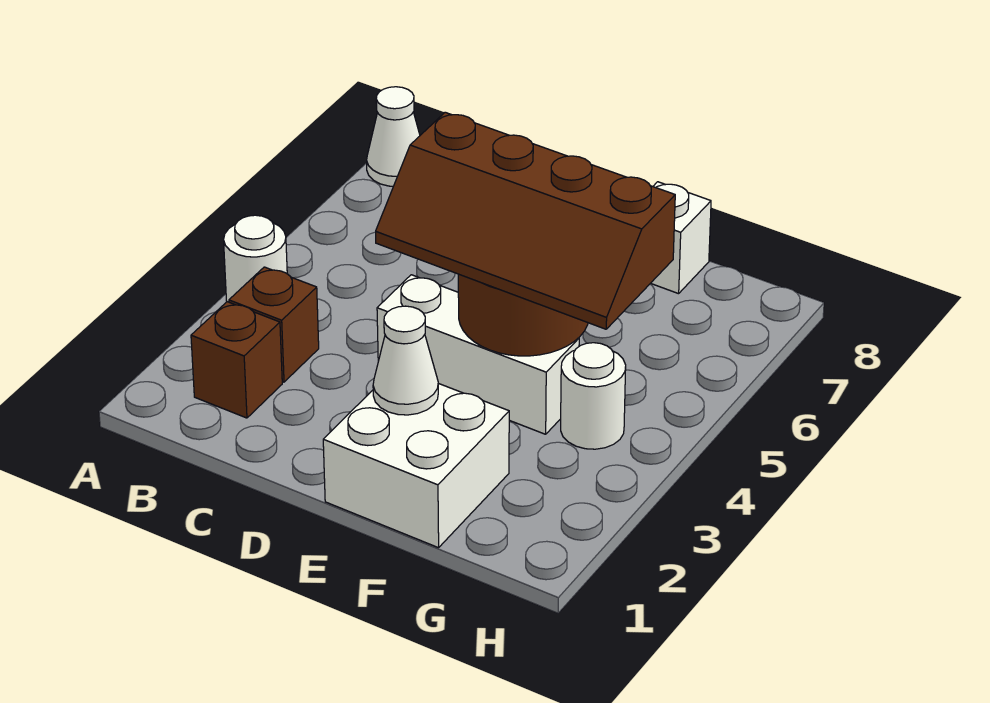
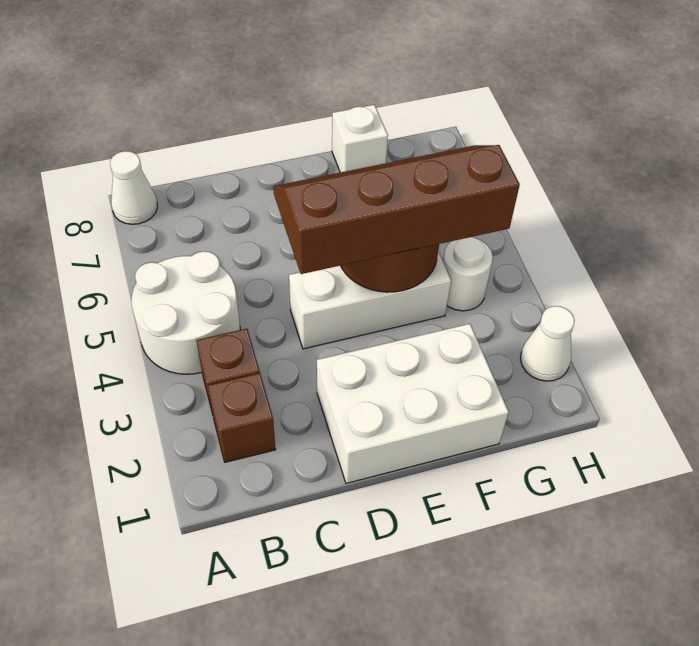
white 1x1 round brick [224,215,287,302] -> white 2x2 round brick [131,251,240,374]
brown 2x4 slope [376,112,675,329] -> brown 2x4 slope turned to [273,145,520,274]
white 2x2 brick [323,383,509,548] -> white 2x3 brick [317,324,509,483]
white 1x1 cone [373,306,438,415] -> white 1x1 cone moved to [520,306,575,381]

